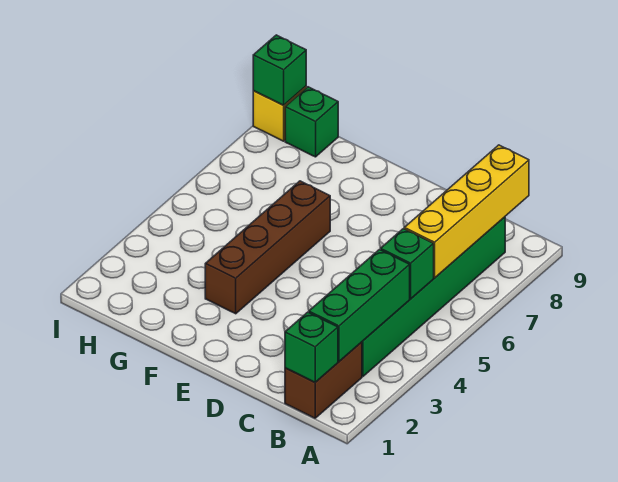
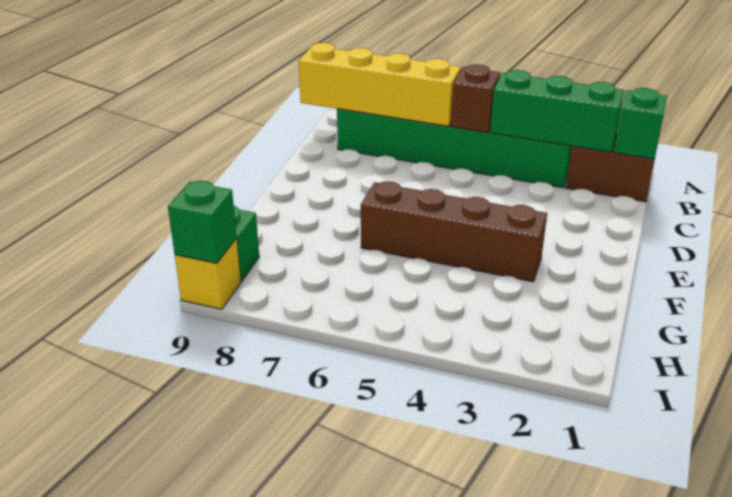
green 1x1 brick [381,229,434,299] -> brown 1x1 brick [451,64,500,133]

